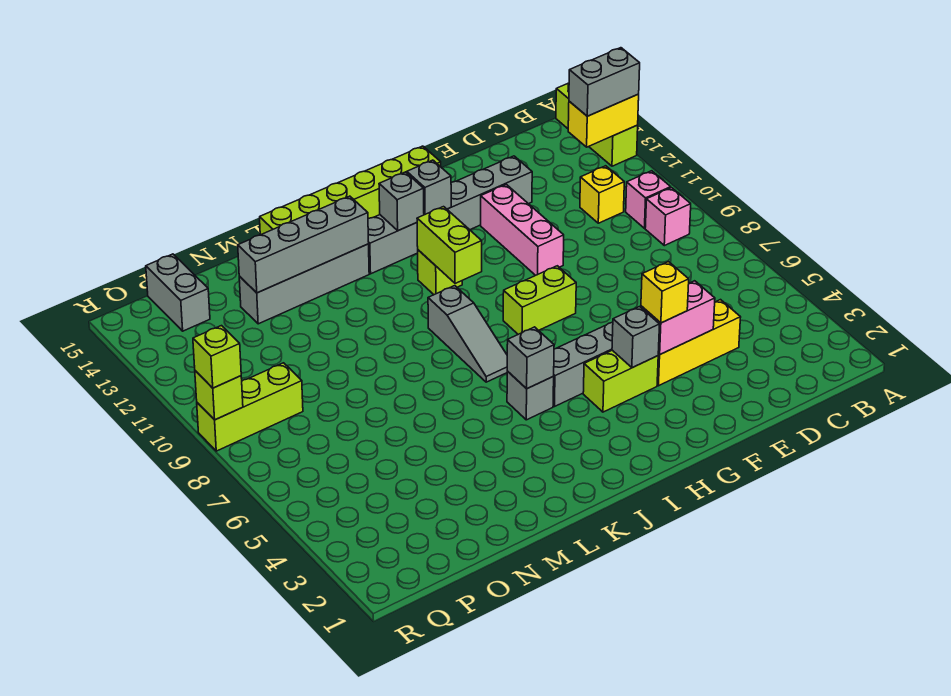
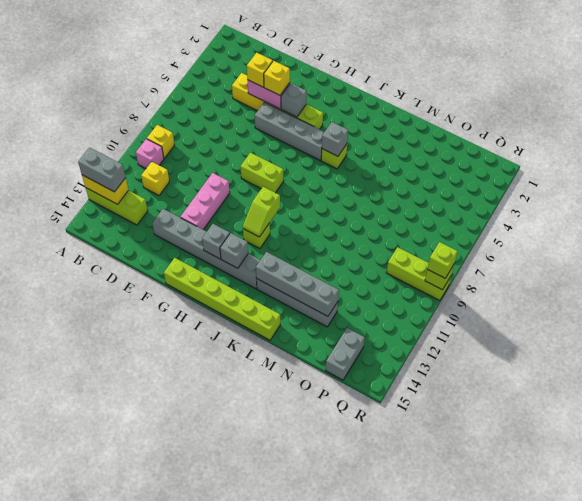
lime 1x3 brick [556,83,638,166] -> lime 1x3 brick turned to [86,188,148,225]
pink 1x1 brick [645,188,691,246] -> yellow 1x1 brick [147,125,174,158]
none -> yellow 1x1 brick [247,53,273,87]
lime 1x2 brick [417,207,482,284] -> lime 1x2 slope [243,187,280,237]
grey 1x1 brick [507,371,554,420] -> lime 1x1 brick [321,144,347,169]
grey 1x3 slope [428,286,507,382] -> none

